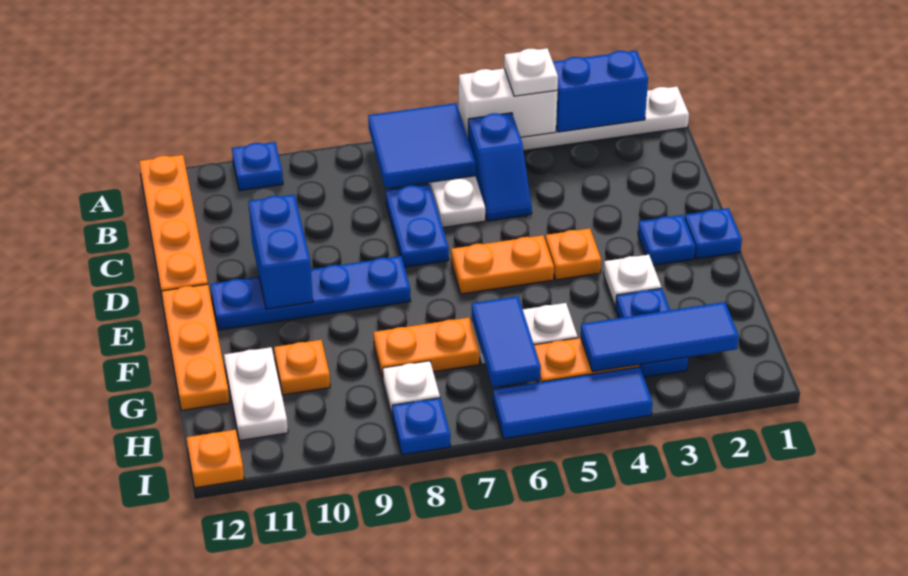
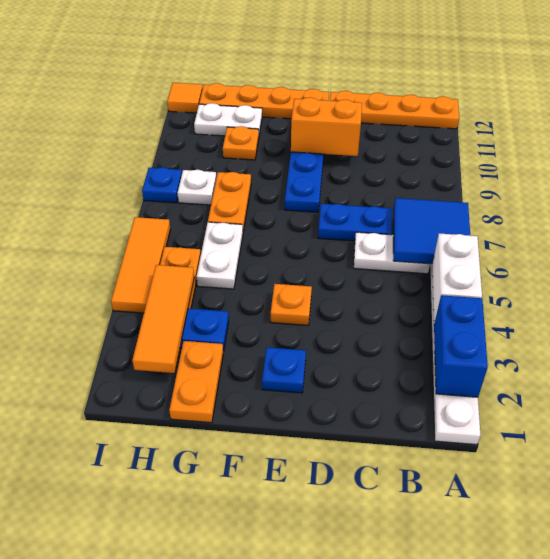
white 1x1 plate [504,48,558,96] -> none
blue 1x1 plate [232,142,283,191] -> none
blue 1x2 slope [468,113,532,221] -> none
blue 1x2 brick [248,194,313,309] -> orange 1x2 brick [291,97,362,156]
blue 1x1 plate [685,208,742,259] -> none
orange 1x2 plate [451,235,554,294] -> orange 1x2 plate moved to [169,341,223,423]
orange 1x3 plate [161,284,230,410] -> orange 1x4 plate [199,83,329,119]
white 1x1 plate [603,255,661,307] -> none
blue 1x2 tile [472,296,541,387] -> none
blue 1x3 tile [581,302,739,372] -> orange 1x3 tile [132,265,194,373]
blue 1x3 tile [493,367,653,439] -> orange 1x3 tile [111,217,170,313]
orange 1x1 plate [186,430,244,488] -> orange 1x1 tile [167,83,203,113]

